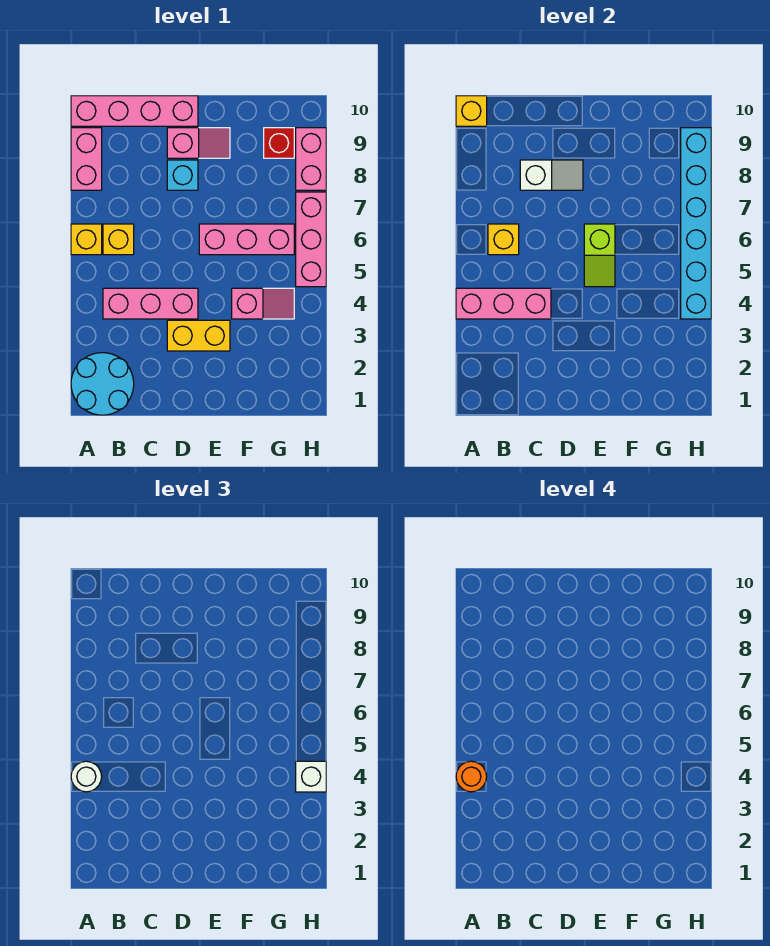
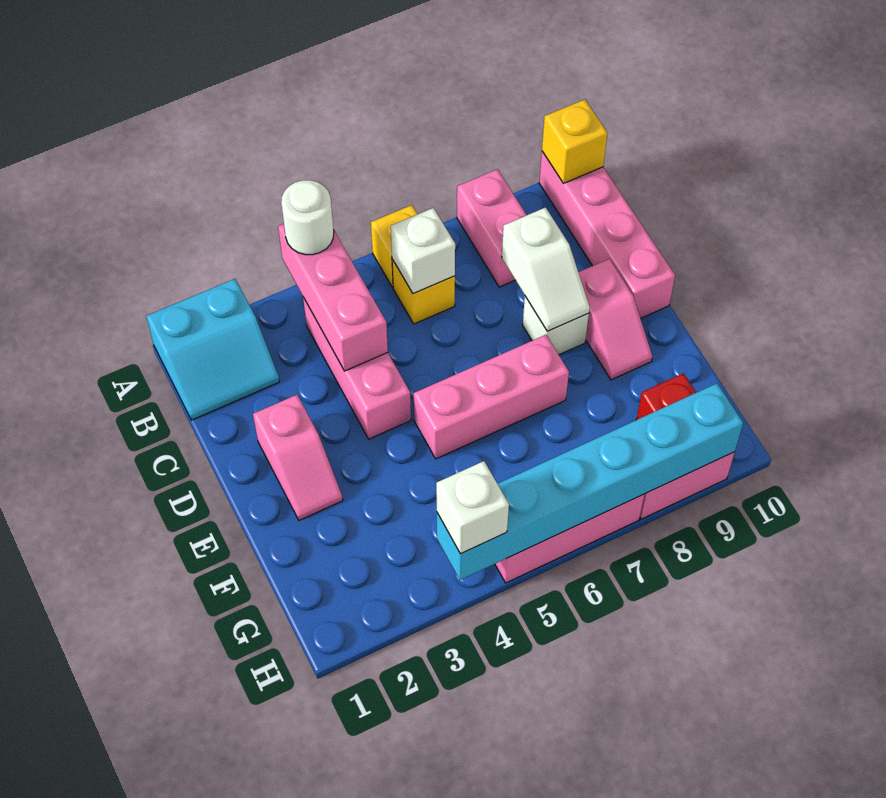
cyan 2x2 round brick [71,353,134,415] -> cyan 2x2 slope [146,279,279,420]
orange 1x1 round brick [456,761,487,792] -> none
pink 1x2 brick [71,128,102,190] -> pink 1x2 brick turned to [457,169,526,287]
yellow 1x1 brick [488,224,519,255] -> white 1x1 brick [391,208,455,294]
yellow 1x2 brick [167,320,230,351] -> none
cyan 1x1 brick [167,160,198,190] -> white 1x1 brick [523,296,589,355]
lime 1x2 slope [584,224,615,287] -> none
pink 1x3 brick [199,224,294,255] -> pink 1x3 brick turned to [414,335,569,459]
pink 1x2 slope [232,288,294,319] -> pink 1x2 slope moved to [253,395,343,520]

